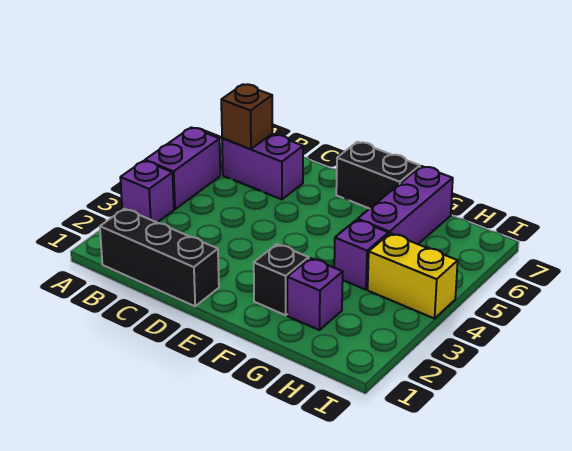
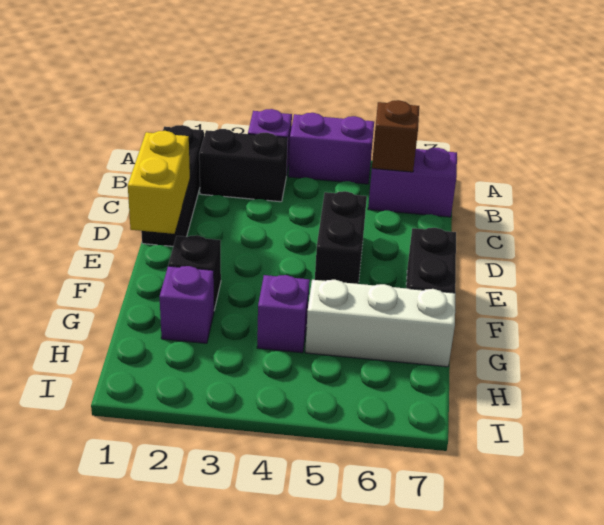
none -> black 1x2 brick [199,129,288,202]
purple 1x2 brick [222,134,303,199] -> purple 1x2 brick turned to [368,148,457,217]
none -> black 1x2 brick [315,191,367,284]
purple 1x3 brick [358,166,453,244] -> white 1x3 brick [305,280,455,367]
yellow 1x2 brick [368,233,458,319] -> yellow 1x2 brick moved to [128,131,190,234]

